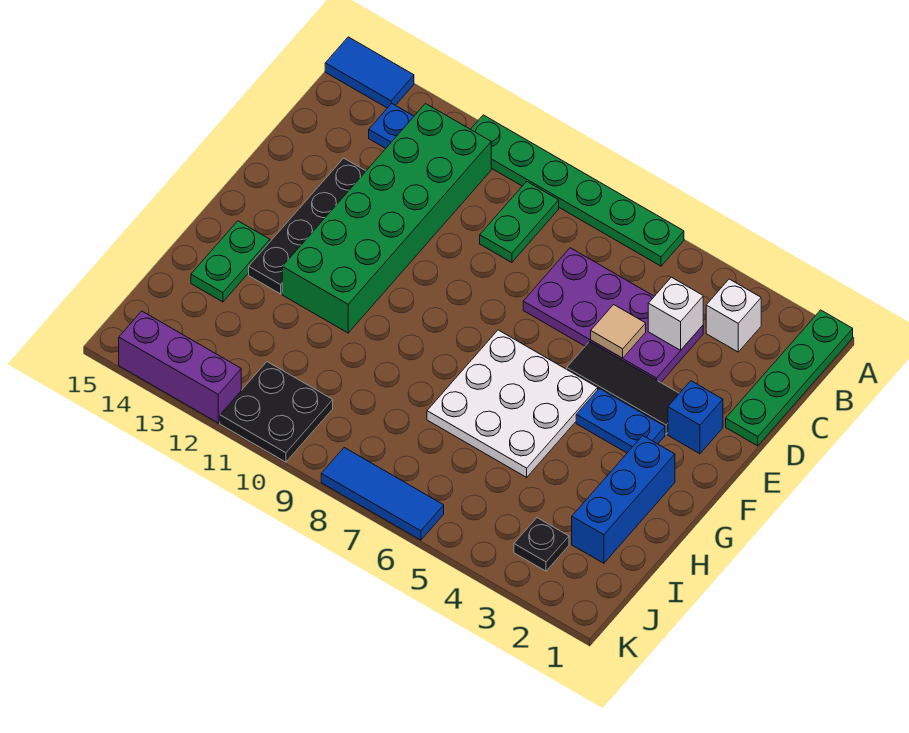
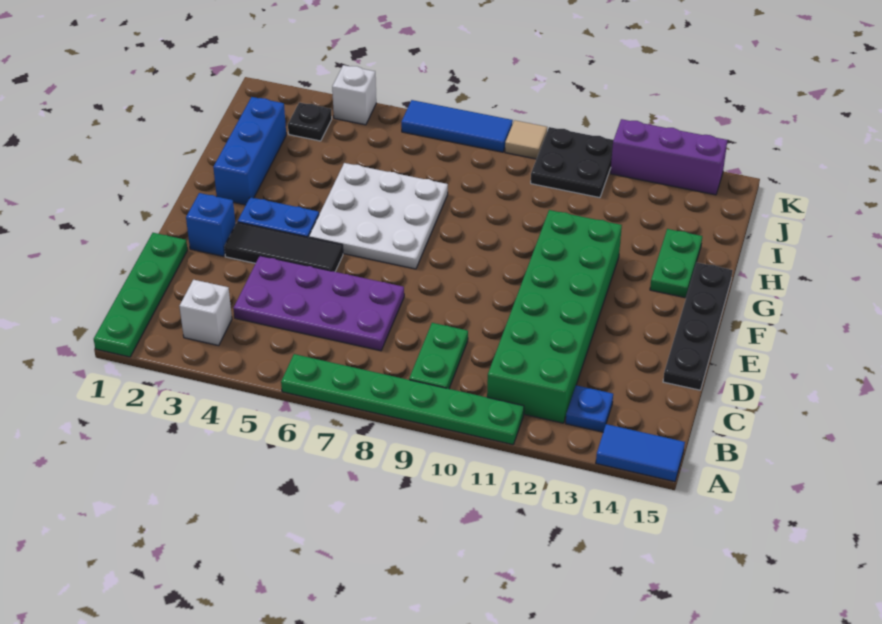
white 1x1 brick [648,277,703,350] -> white 1x1 brick moved to [332,65,376,125]
tan 1x1 tile [591,305,646,358] -> tan 1x1 tile moved to [505,120,547,159]
black 1x4 plate [249,158,366,294] -> black 1x4 plate moved to [663,263,733,390]

